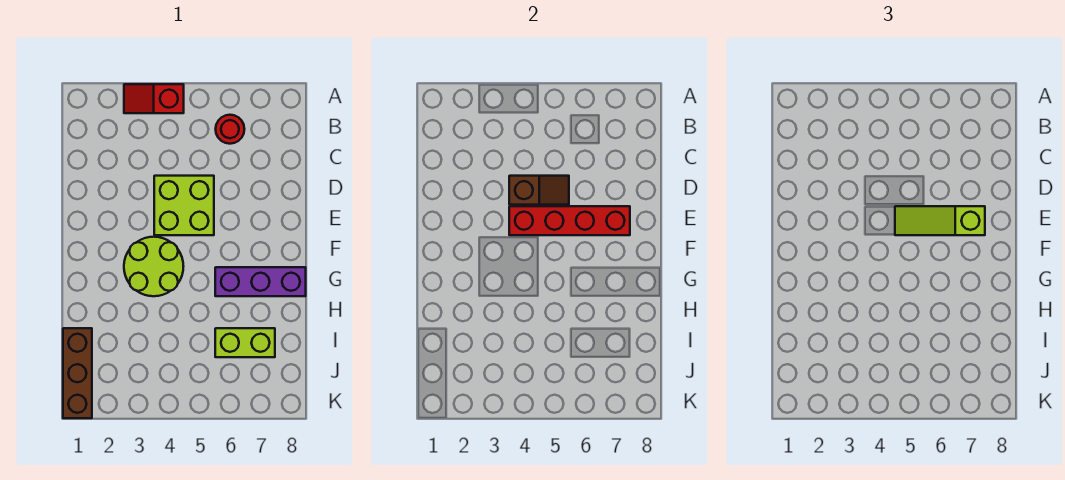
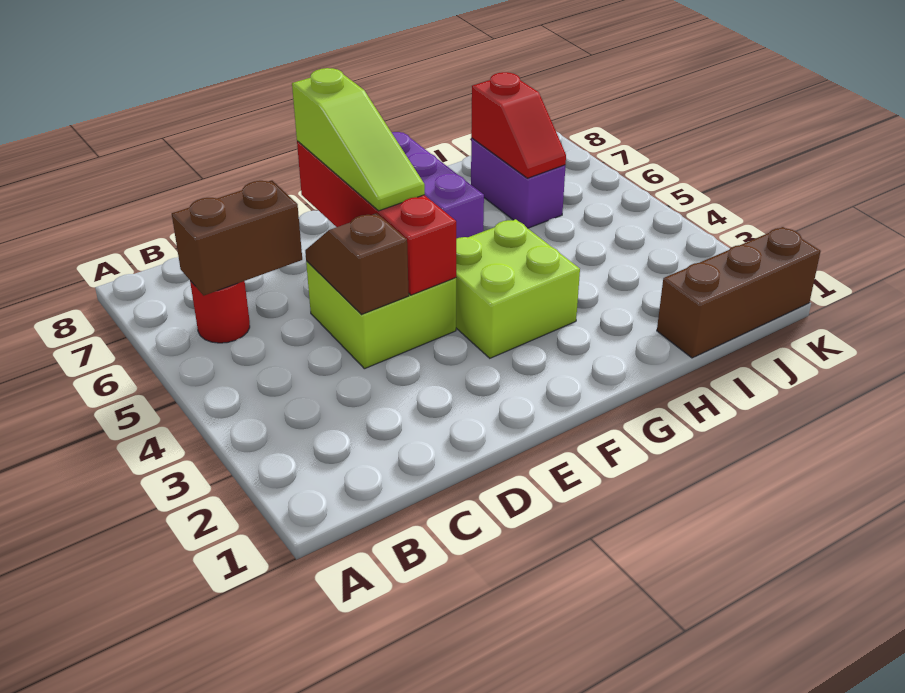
red 1x2 slope [124,84,184,113] -> red 1x2 slope moved to [471,72,566,178]
none -> brown 1x2 brick [172,181,302,295]
lime 2x2 round brick [124,237,183,296] -> lime 2x2 brick [456,219,580,358]
lime 1x2 brick [215,328,275,357] -> purple 1x2 brick [471,138,565,228]

